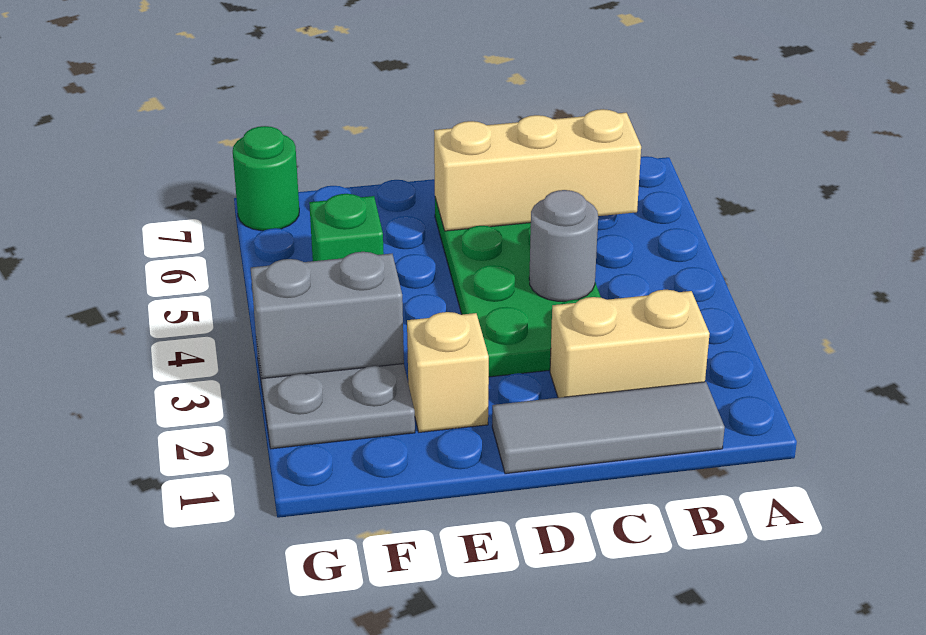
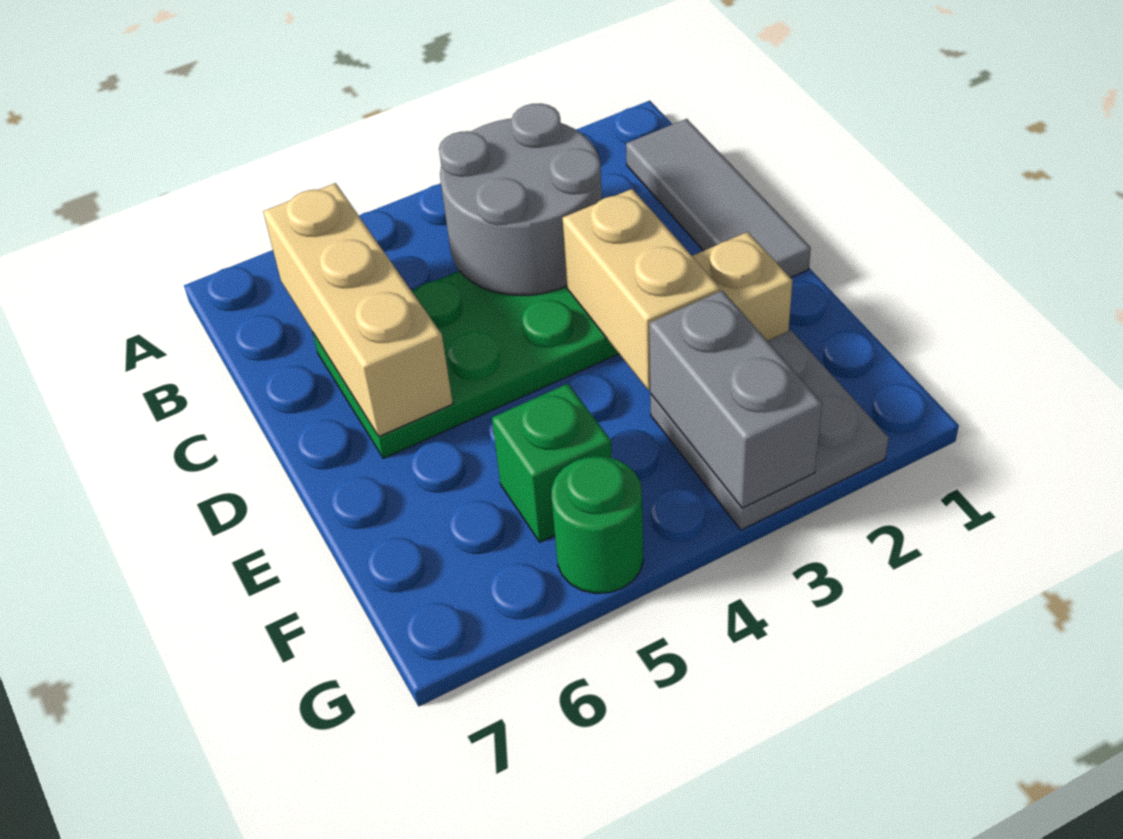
tan 1x2 brick [550,290,710,398] -> tan 1x2 brick moved to [563,189,720,390]
grey 1x1 round brick [529,190,598,301] -> grey 2x2 round brick [439,103,602,295]
green 1x1 round brick [233,126,299,231] -> green 1x1 round brick moved to [551,456,643,593]

